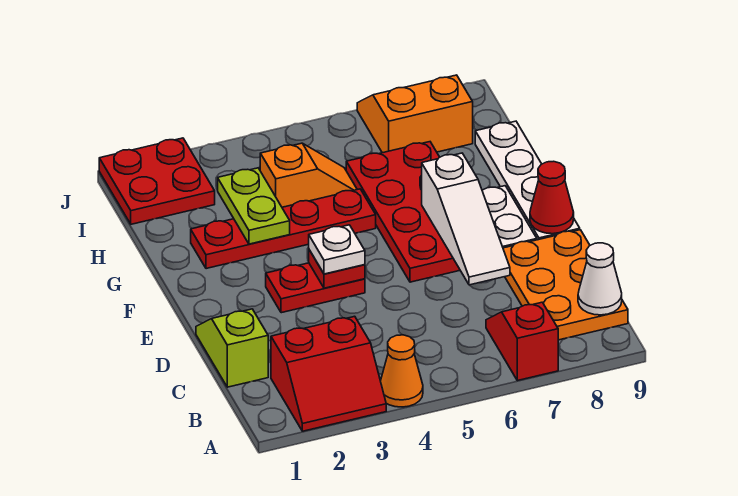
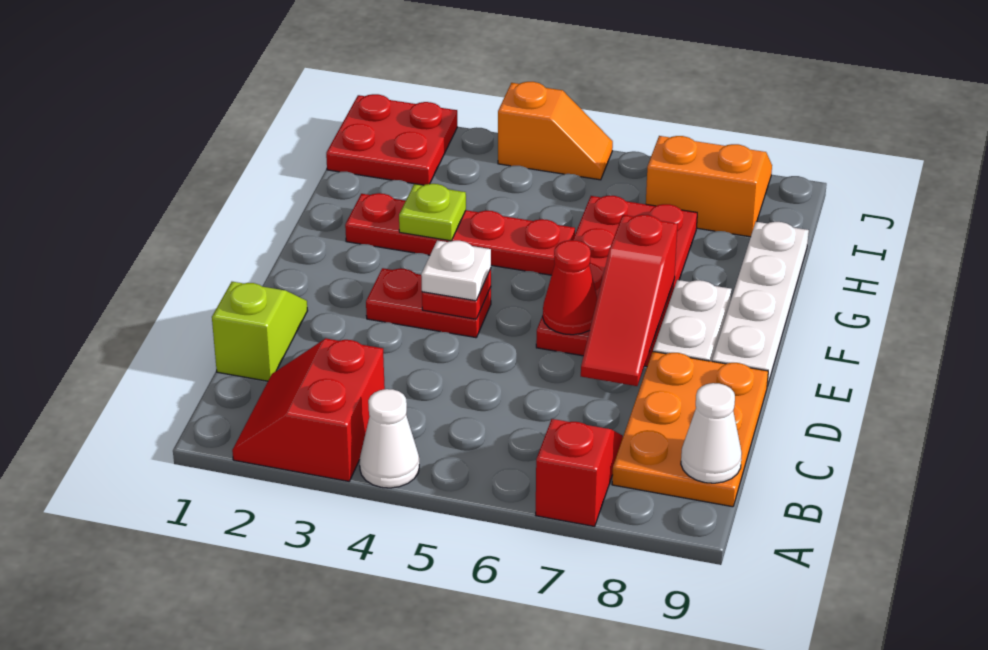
red 2x2 slope [271,316,386,431] -> red 2x2 slope turned to [232,339,385,481]
orange 1x1 cone [381,335,423,407] -> white 1x1 cone [360,389,419,488]
white 1x3 slope [422,153,510,285] -> red 1x3 slope [581,215,677,386]
red 1x1 cone [530,161,574,234] -> red 1x1 cone moved to [543,240,597,335]
lime 1x2 plate [218,168,290,244] -> lime 1x1 plate [399,184,466,241]
orange 1x2 slope [260,143,357,207] -> orange 1x2 slope moved to [498,82,613,180]

